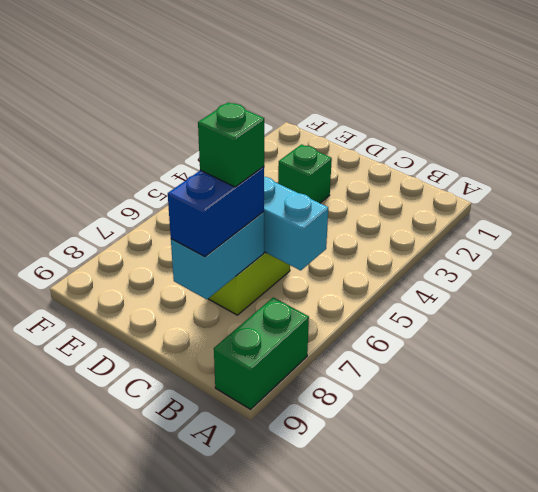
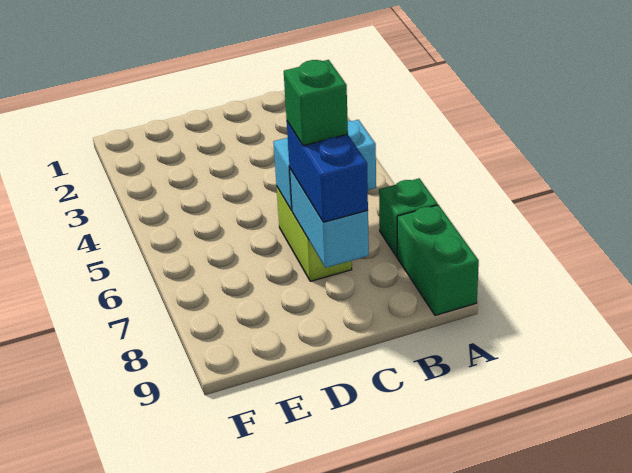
green 1x1 brick [278,145,332,203] -> green 1x1 brick moved to [379,178,438,257]

